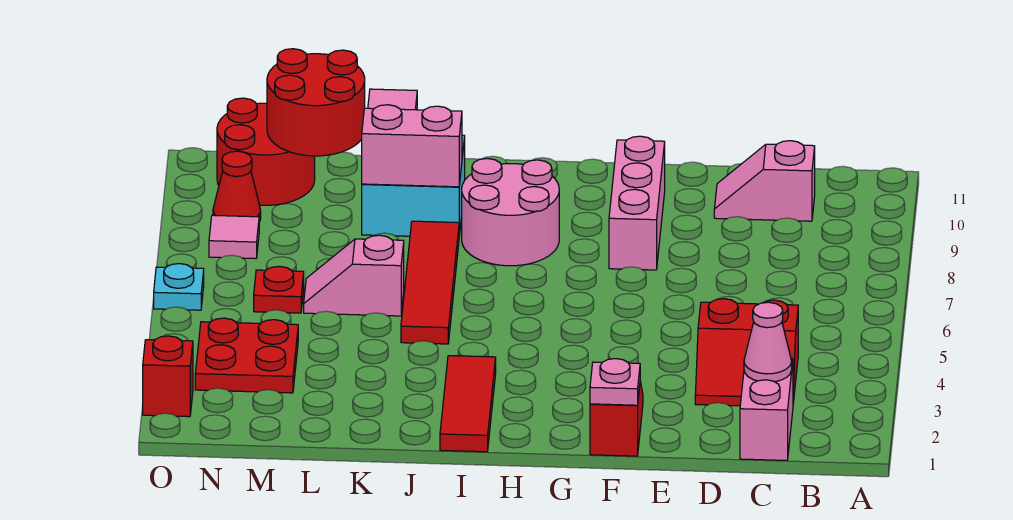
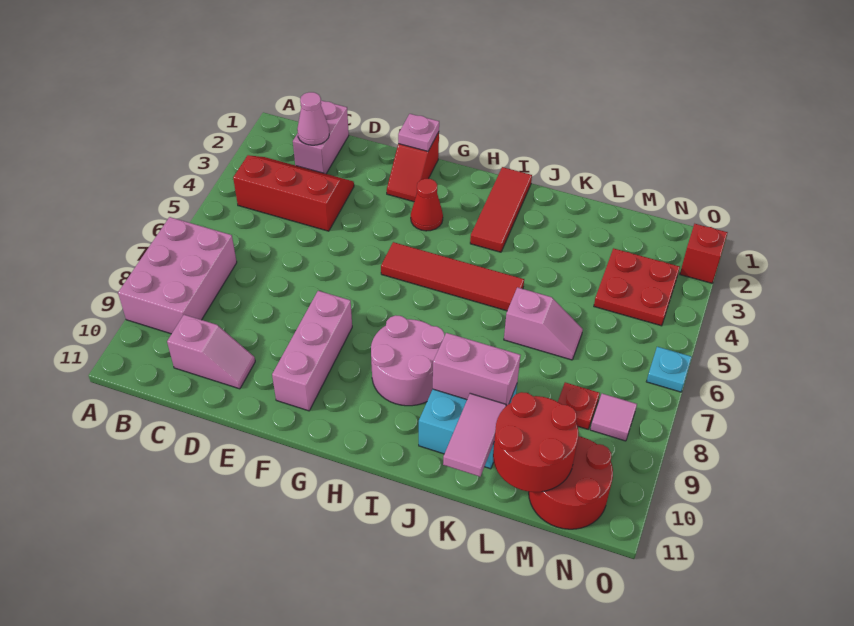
none -> pink 2x3 brick [118,217,237,334]
red 2x2 slope [695,299,798,406] -> red 2x3 slope [233,155,354,231]
red 1x4 tile [401,221,459,344] -> red 1x4 tile turned to [381,242,524,311]
red 1x1 plate [254,266,304,313] -> red 1x1 plate moved to [558,382,600,429]
red 1x1 cone [213,151,261,222] -> red 1x1 cone moved to [411,179,443,231]

